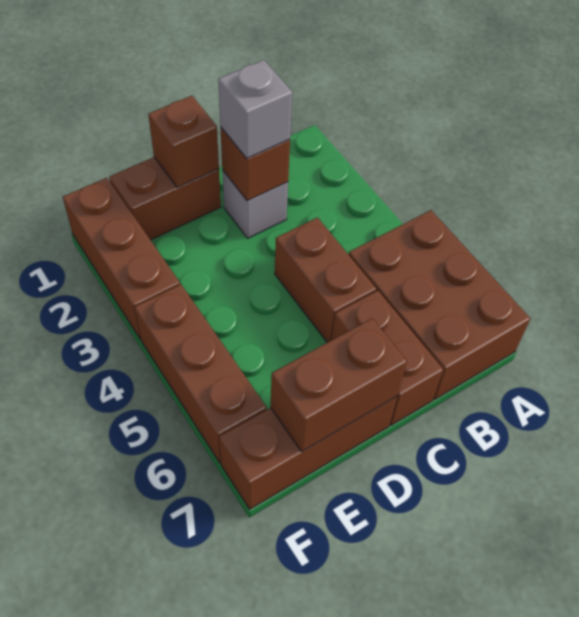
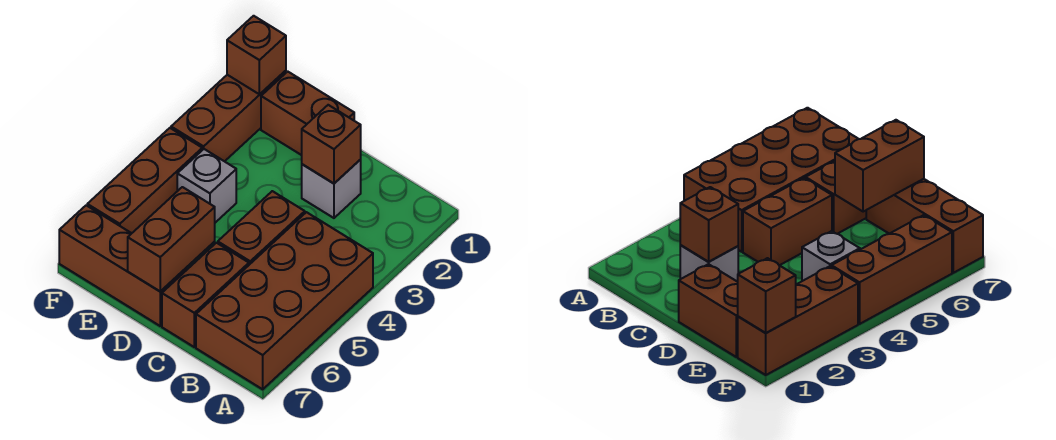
brown 2x3 brick [349,210,530,399] -> brown 2x4 brick [196,212,373,389]
grey 1x1 brick [218,60,292,158] -> grey 1x1 brick moved to [177,149,236,223]
brown 1x1 brick [148,96,219,187] -> brown 1x1 brick moved to [227,16,286,94]
brown 1x2 brick [271,318,407,451] -> brown 1x2 brick turned to [128,187,215,291]

